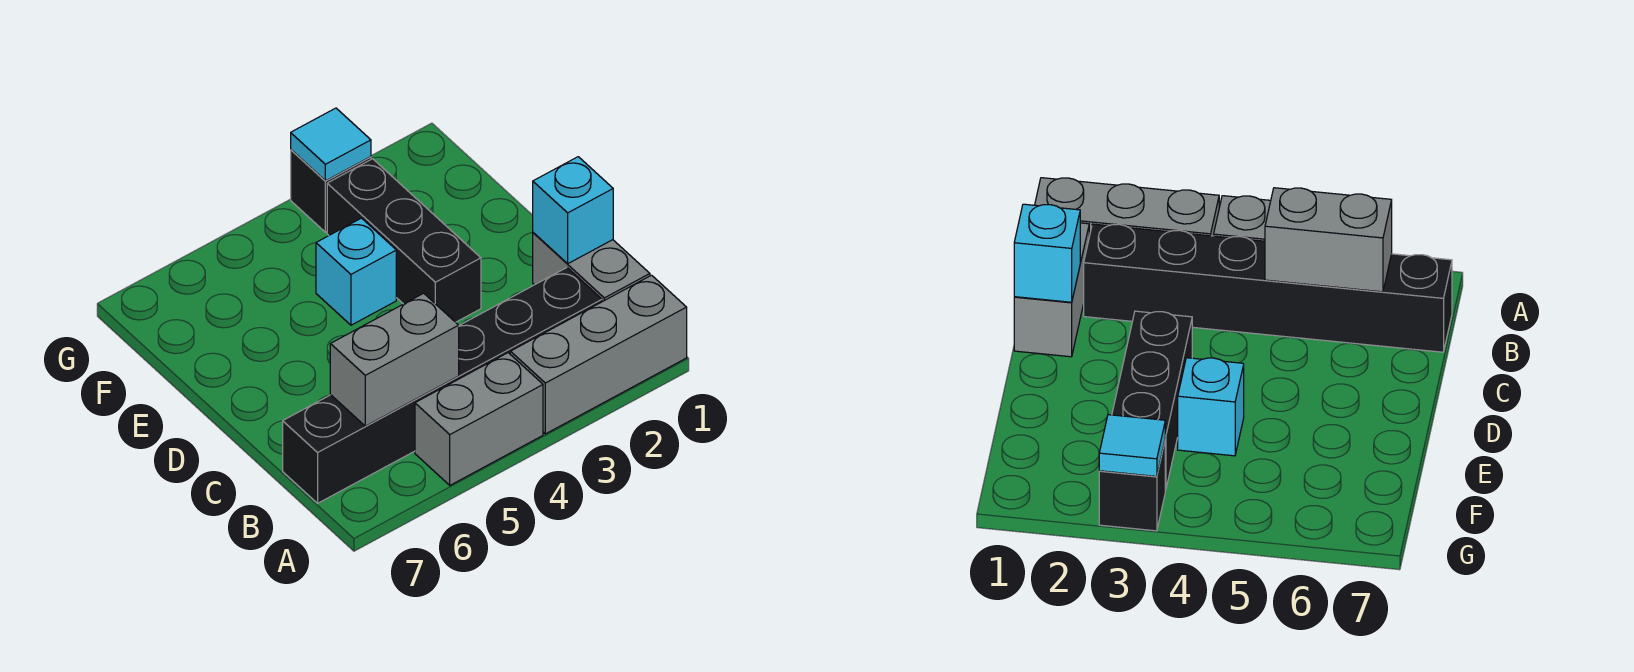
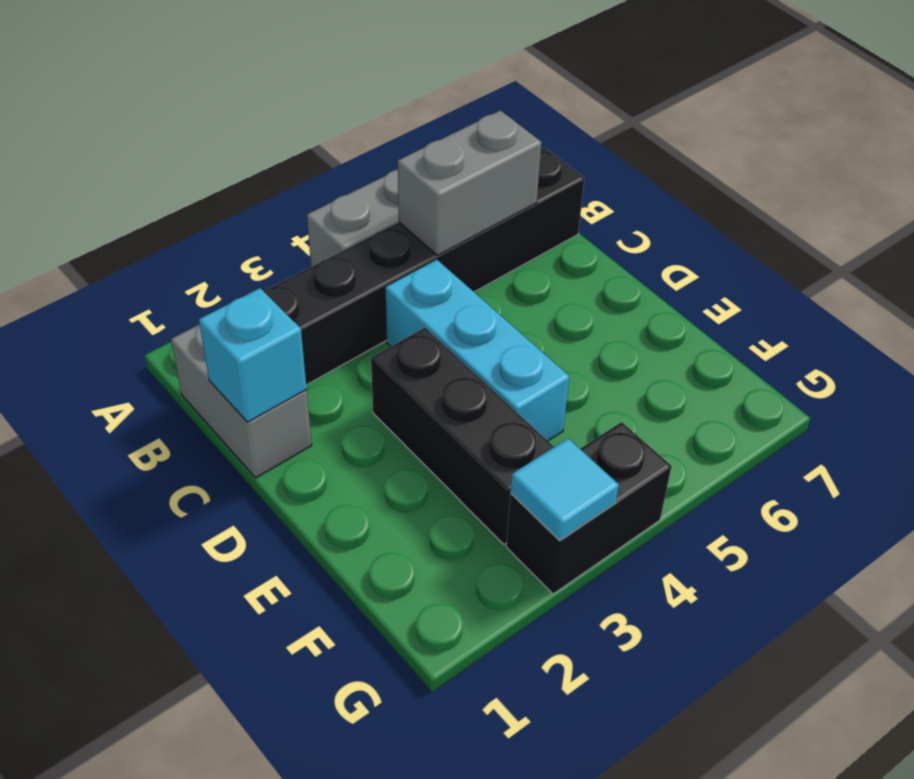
grey 1x3 brick [510,275,687,434] -> none
cyan 1x1 brick [316,218,396,325] -> cyan 1x3 brick [385,260,569,441]
black 1x1 brick [291,150,371,232] -> black 1x2 brick [506,422,672,594]

